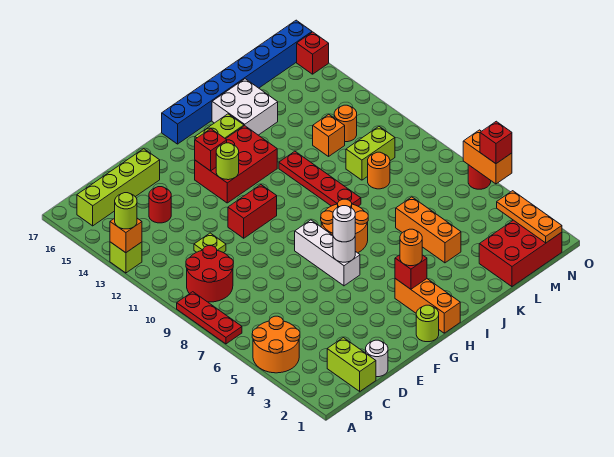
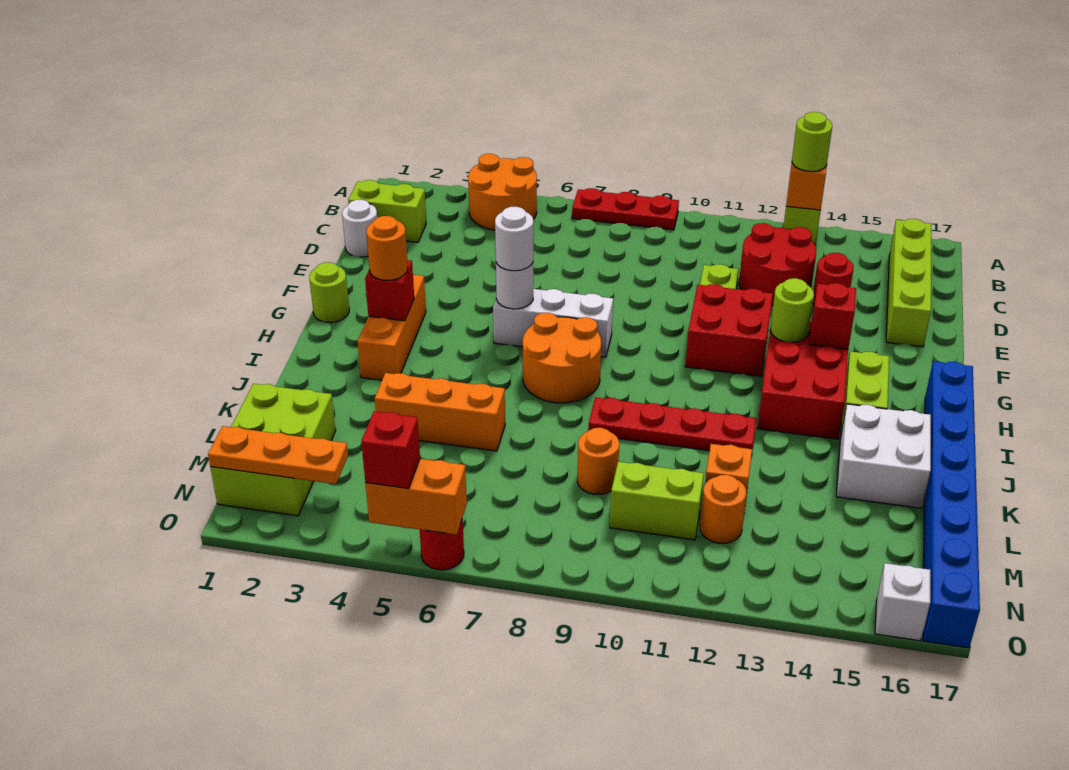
red 2x2 round brick [186,246,233,302] -> red 2x2 round brick moved to [739,223,816,306]
red 1x2 brick [228,185,277,238] -> red 2x2 brick [685,284,773,377]
orange 1x3 brick [395,279,460,333] -> orange 1x3 brick turned to [357,275,426,380]
red 2x3 brick [479,220,562,287] -> lime 2x3 brick [210,384,336,516]
lime 1x2 brick [346,127,395,180] -> lime 1x2 brick turned to [610,462,704,540]
red 1x1 brick [297,32,329,74] -> white 1x1 brick [875,563,930,641]

